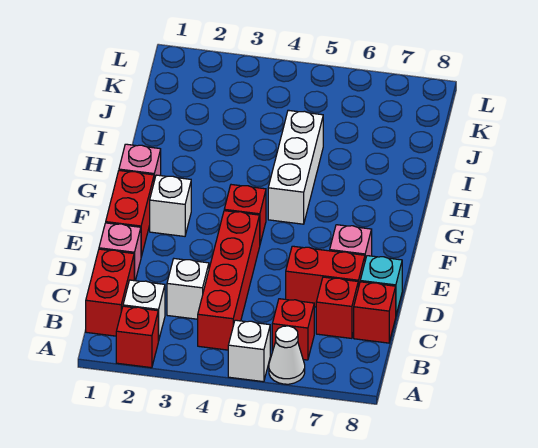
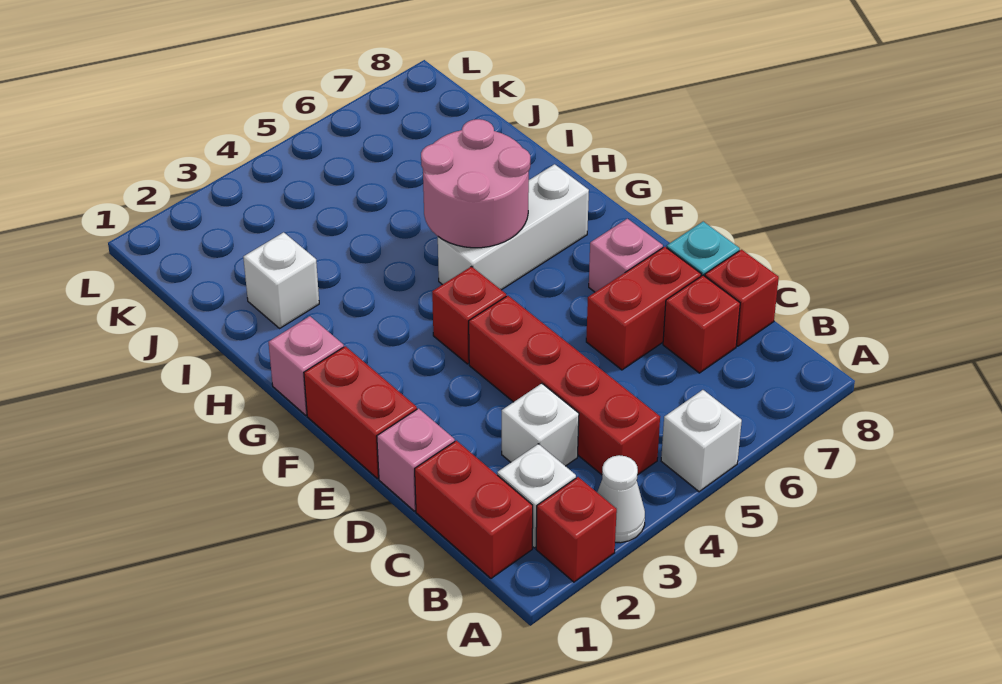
white 1x1 cone [269,326,305,384] -> white 1x1 cone moved to [597,455,645,543]
red 1x1 brick [272,299,314,360] -> none
white 1x1 brick [150,175,191,236] -> white 1x1 brick moved to [243,232,319,328]
white 1x3 brick [268,110,323,224] -> white 1x3 brick turned to [438,164,589,290]
none -> pink 2x2 round brick [421,119,530,248]

